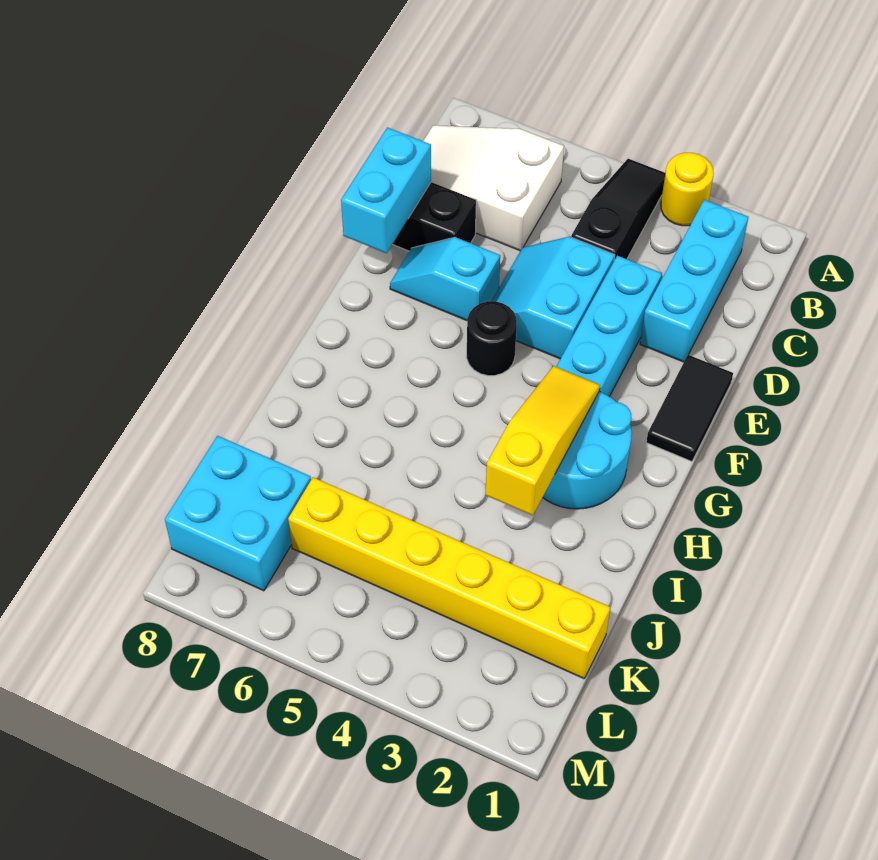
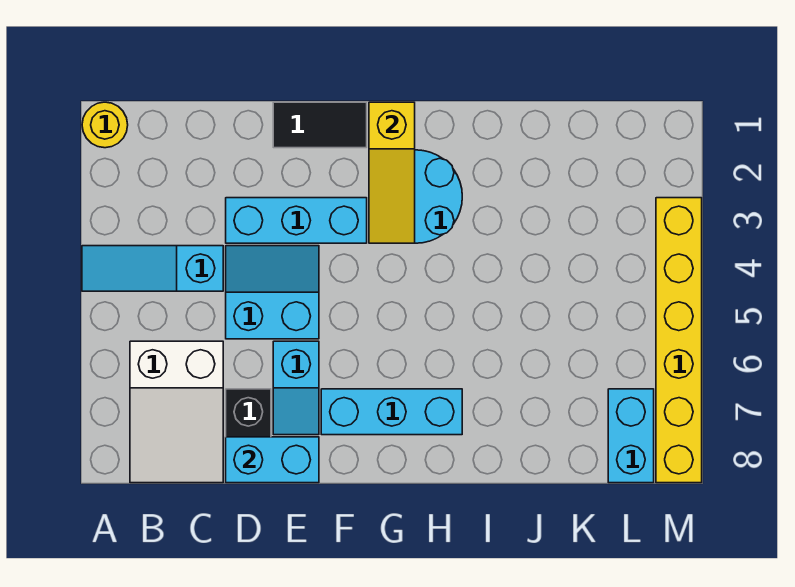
yellow 1x1 round brick [661,153,714,226] -> yellow 1x1 round brick moved to [82,102,128,148]
black 1x3 slope [571,159,665,260] -> cyan 1x3 slope [82,246,223,291]
cyan 1x3 brick [640,200,748,362] -> cyan 1x3 brick moved to [321,389,462,435]
cyan 2x2 slope [492,237,615,359] -> cyan 2x2 slope turned to [226,246,319,339]
black 1x1 round brick [467,301,517,376] -> none
yellow 1x3 slope [485,366,600,516] -> yellow 1x3 slope turned to [369,102,415,243]
yellow 1x6 brick [288,477,610,678] -> yellow 1x6 brick moved to [656,198,702,483]
cyan 2x2 brick [165,436,311,591] -> cyan 1x2 brick [608,389,654,483]

